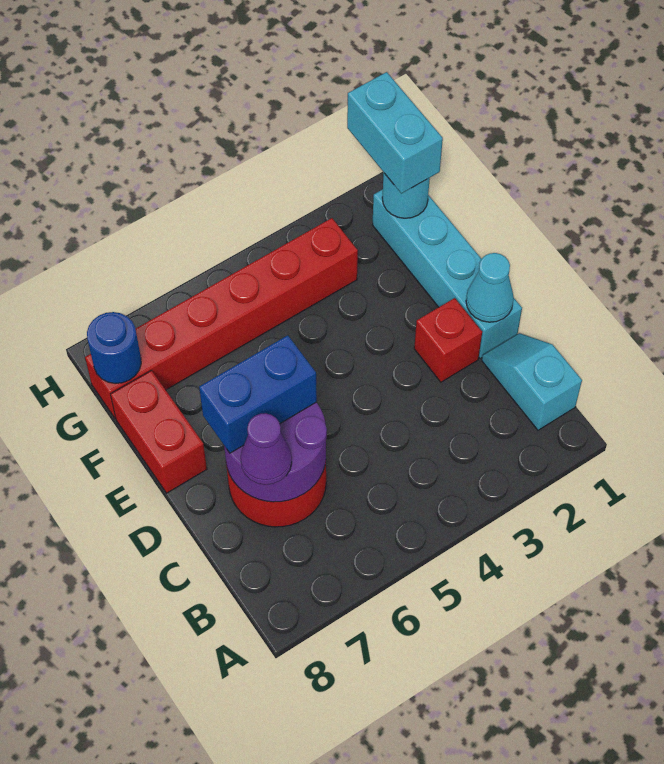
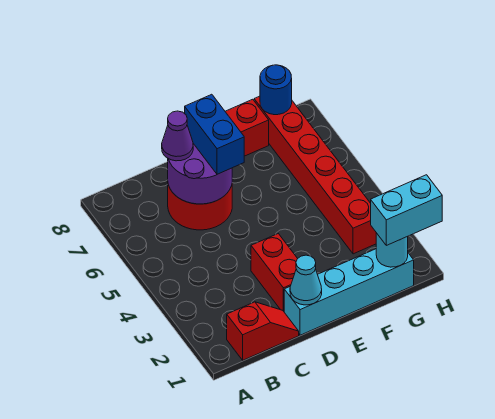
cyan 1x2 slope [482,333,582,430] -> red 1x2 slope [227,302,299,360]
red 1x1 brick [414,298,482,382] -> red 1x2 brick [251,234,298,311]

